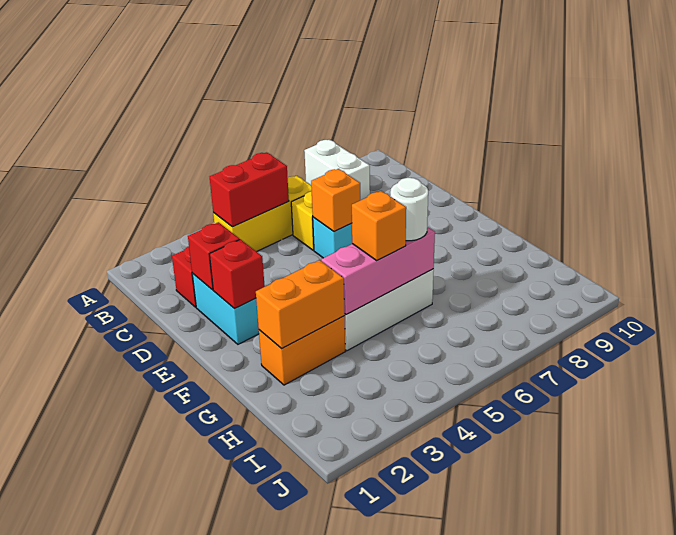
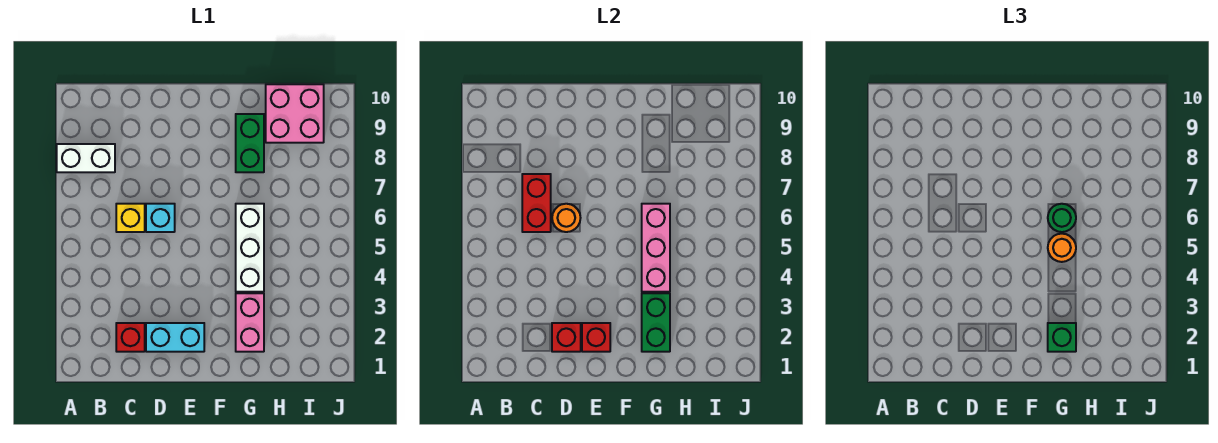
yellow 1x3 brick [213,176,312,252] -> none
red 1x2 brick [210,152,289,227] -> red 1x2 brick moved to [522,174,551,232]
orange 1x1 brick [311,169,360,232] -> orange 1x1 round brick [552,204,580,232]
orange 1x2 brick [259,316,345,385] -> pink 1x2 brick [236,293,264,352]
orange 1x2 brick [256,260,345,349] -> green 1x2 brick [642,293,670,352]
none -> green 1x1 brick [1048,323,1076,352]
orange 1x1 brick [352,191,406,260] -> orange 1x1 round brick [1048,234,1076,262]
white 1x1 round brick [390,178,428,241] -> green 1x1 round brick [1048,204,1076,232]
none -> green 1x2 brick [236,114,264,172]
none -> pink 2x2 brick [266,84,324,143]

